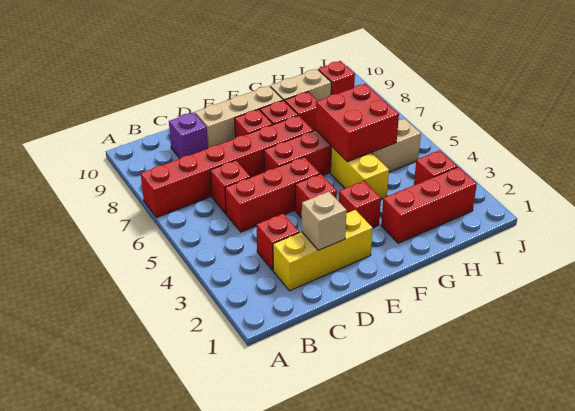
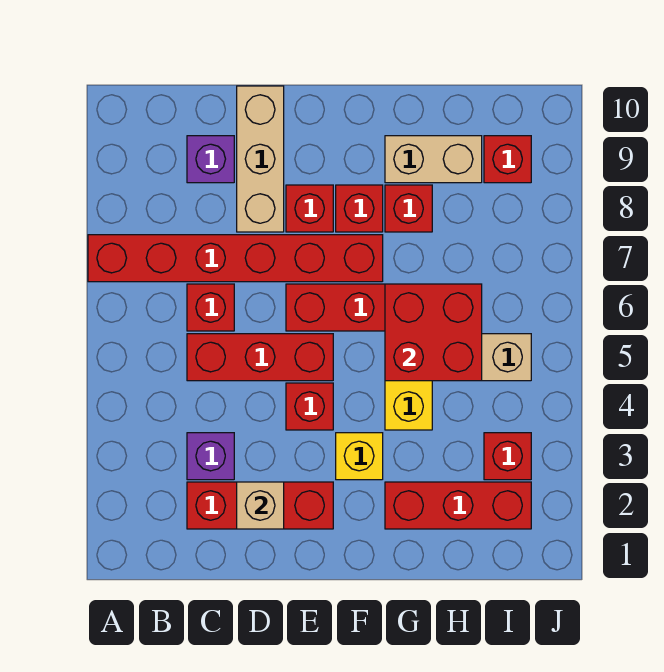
yellow 1x3 brick [273,210,373,291] -> red 1x3 brick [187,482,333,529]
red 1x1 brick [257,214,299,270] -> purple 1x1 brick [187,433,234,480]
tan 1x3 brick [195,86,283,148] -> tan 1x3 brick turned to [237,86,284,232]
red 1x1 brick [339,181,381,228] -> yellow 1x1 brick [336,433,383,480]

